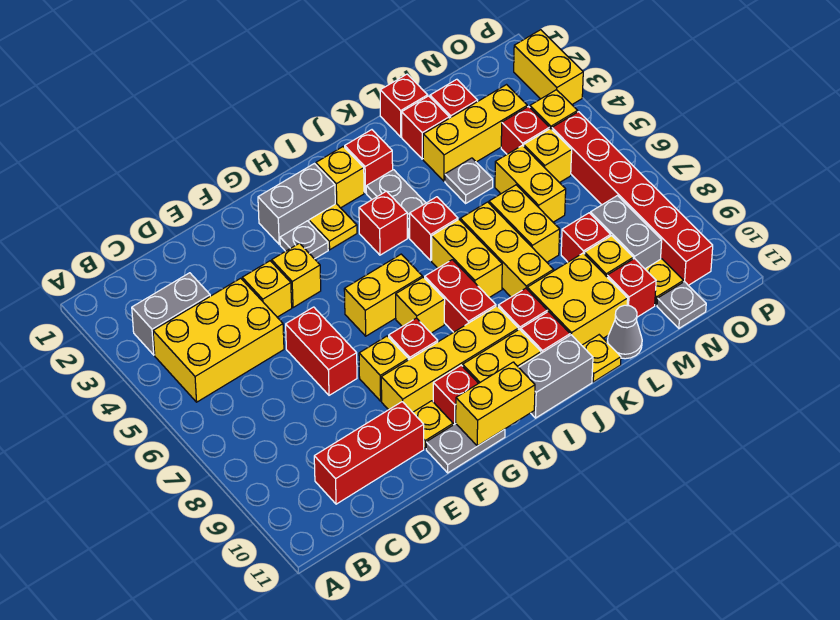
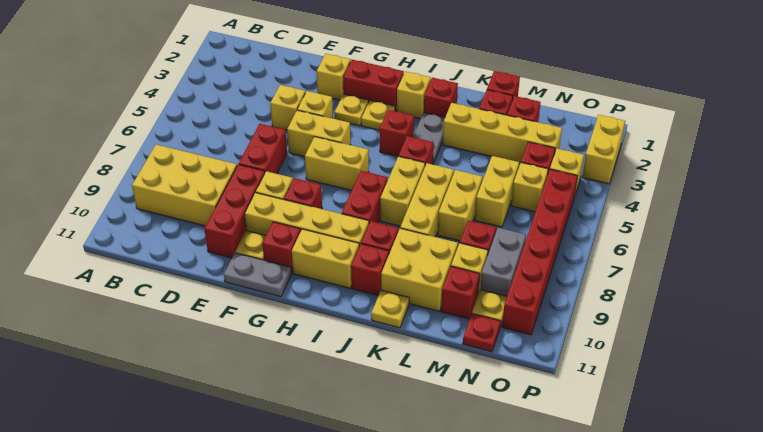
grey 1x2 brick [132,273,210,355] -> none
yellow 2x3 brick [153,278,284,402] -> yellow 2x3 brick moved to [132,145,237,226]
red 1x3 brick [314,402,424,504] -> red 1x3 brick turned to [204,164,265,258]
grey 1x2 brick [258,164,335,244] -> red 1x2 brick [343,60,404,111]
grey 1x1 plate [280,221,328,259] -> yellow 1x1 plate [335,94,368,126]
yellow 1x2 brick [456,362,535,446] -> yellow 1x2 brick moved to [287,110,351,156]
yellow 1x1 brick [396,277,445,333] -> yellow 1x1 brick moved to [317,54,351,100]
grey 1x2 brick [519,335,593,418] -> none
yellow 1x3 brick [423,85,527,181] -> yellow 1x4 brick [443,103,562,163]
grey 1x1 plate [445,158,493,203] -> none
grey 1x1 cone [607,305,642,359] -> none
grey 1x1 plate [657,281,706,328] -> red 1x1 plate [463,314,501,352]

